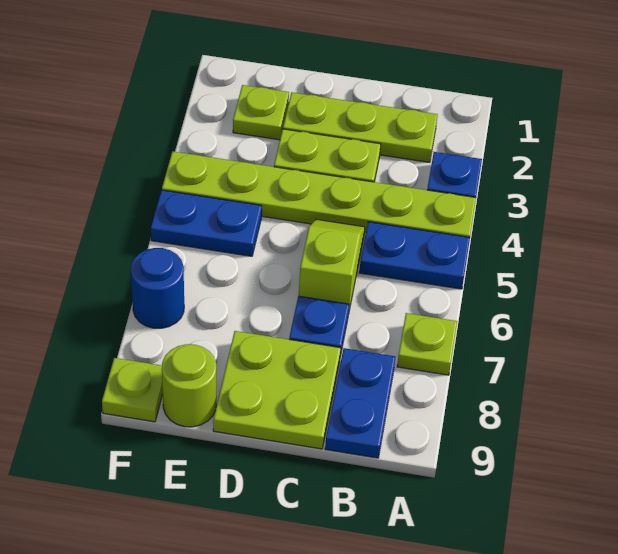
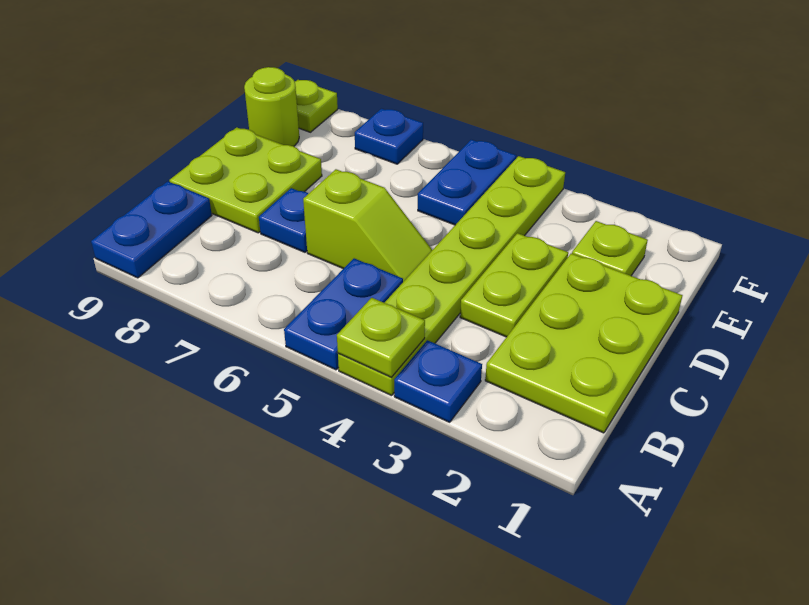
lime 1x1 plate [397,313,457,375] -> lime 1x1 plate moved to [337,298,425,377]
lime 1x3 plate [283,92,438,162] -> lime 2x3 plate [485,253,683,433]
blue 1x2 plate [325,348,395,458] -> blue 1x2 plate turned to [91,181,212,278]
blue 1x1 round brick [131,248,184,328] -> blue 1x1 plate [355,109,423,164]

